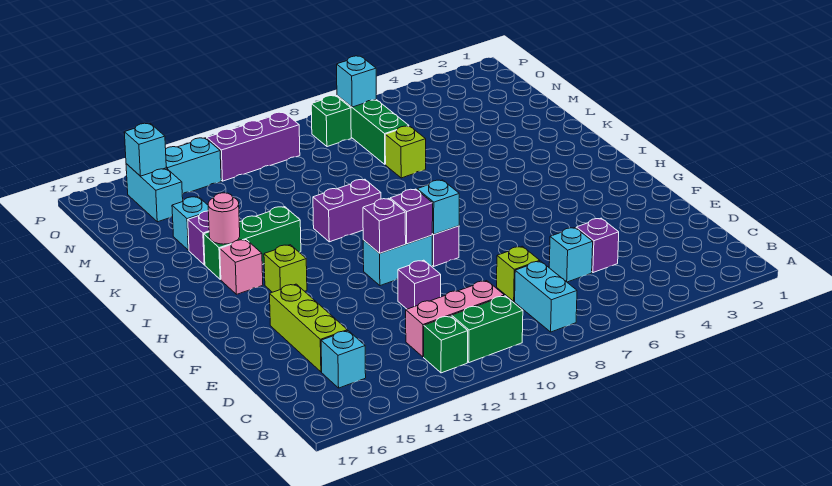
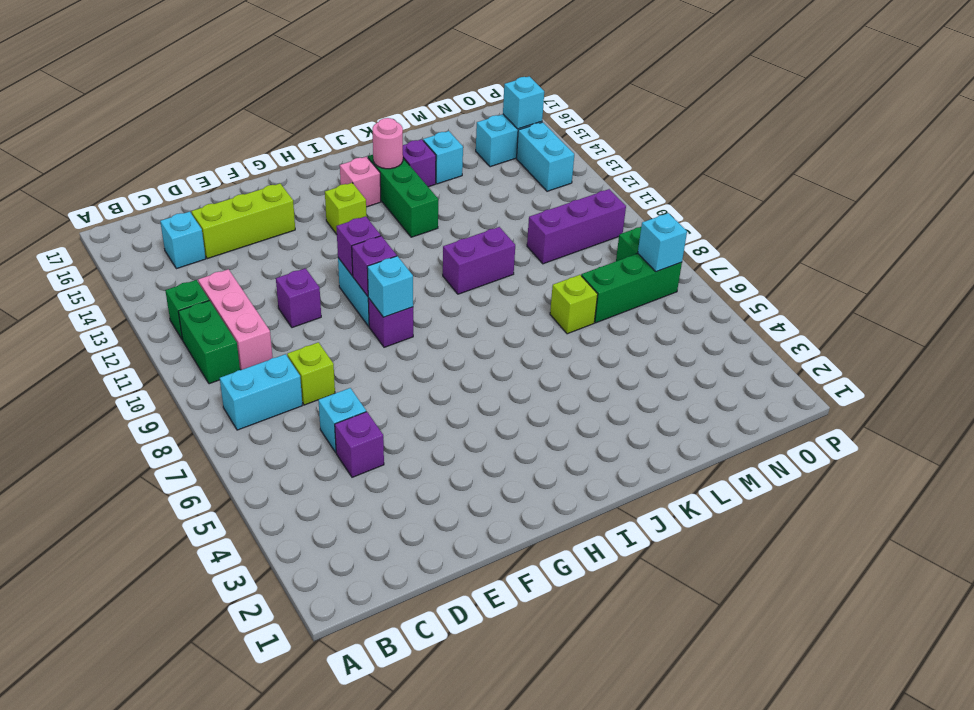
purple 1x2 brick [313,179,381,242] -> purple 1x2 brick turned to [443,227,515,294]
purple 1x3 brick [207,112,300,181] -> purple 1x3 brick turned to [527,189,626,264]

